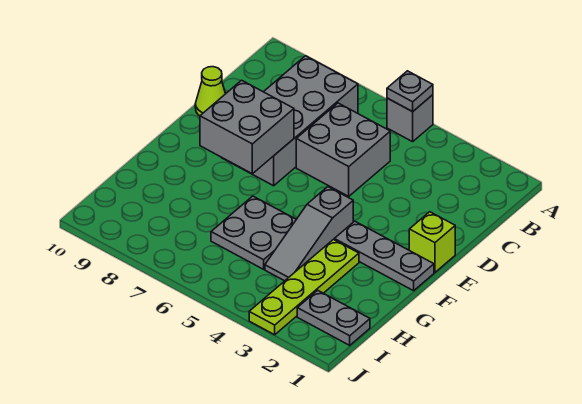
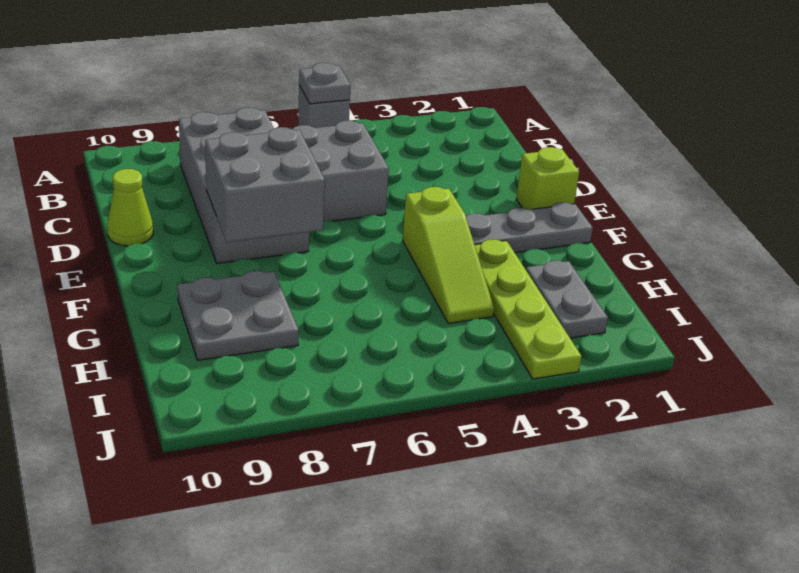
grey 1x3 slope [265,187,353,281] -> lime 1x3 slope [403,187,494,323]
grey 2x2 plate [211,196,296,269] -> grey 2x2 plate moved to [177,271,299,360]
grey 1x2 plate [297,290,370,345] -> grey 1x2 plate turned to [526,261,608,338]

